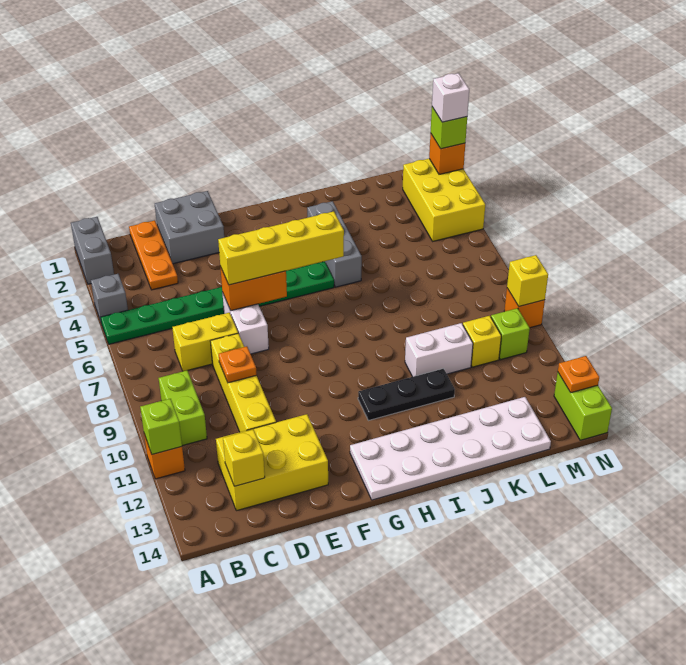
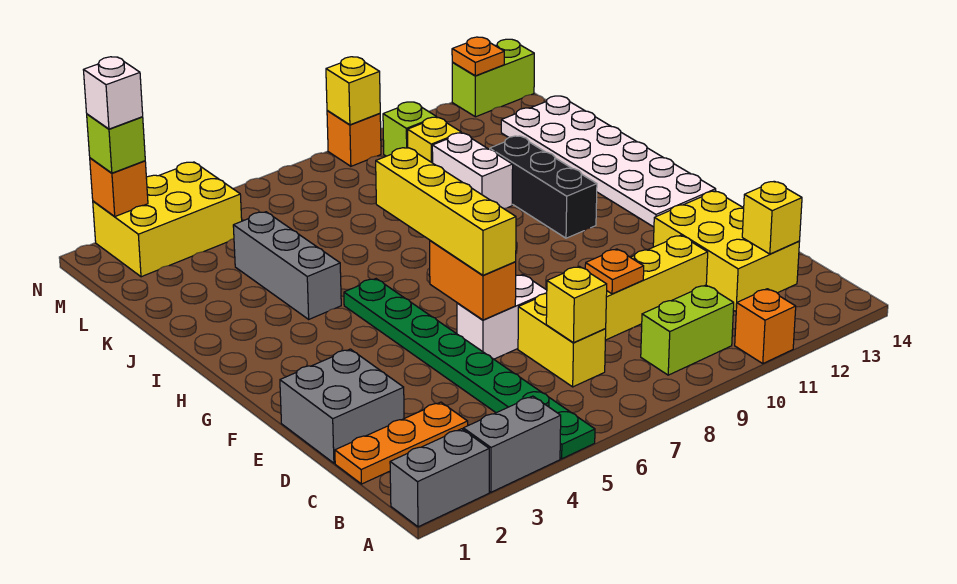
grey 1x1 brick [91,274,128,321] -> grey 1x2 brick [463,396,561,492]
lime 1x1 brick [140,399,182,454] -> none
none -> yellow 1x1 brick [546,266,607,343]
black 1x3 plate [358,369,455,421] -> black 1x3 brick [490,136,597,238]
grey 1x3 brick [307,201,362,287] -> grey 1x3 brick turned to [233,212,341,319]

